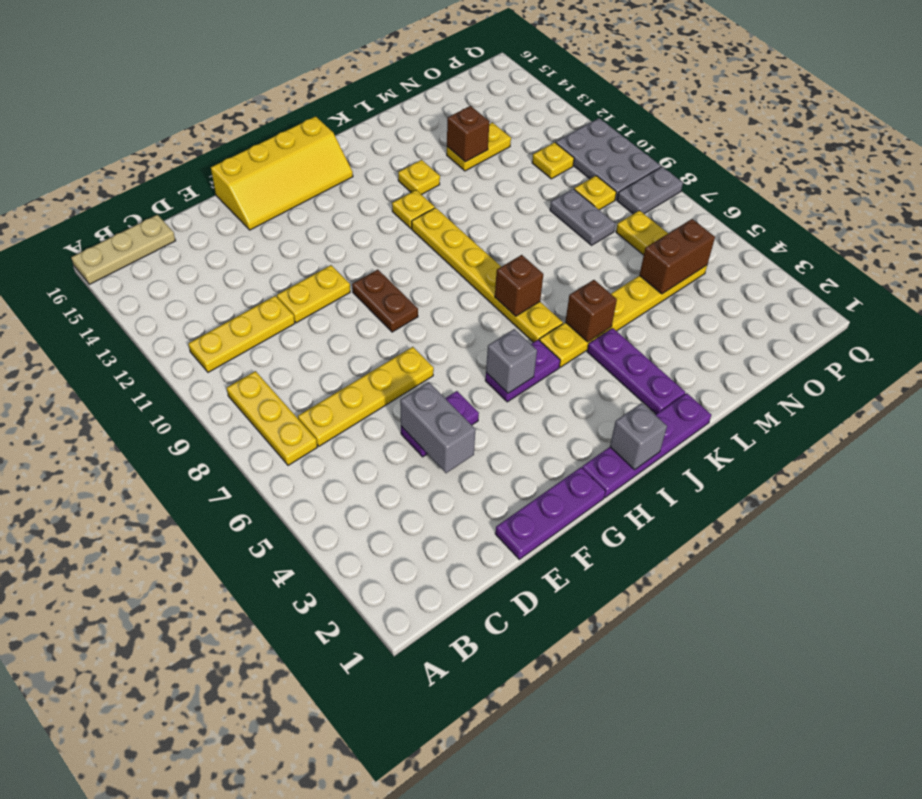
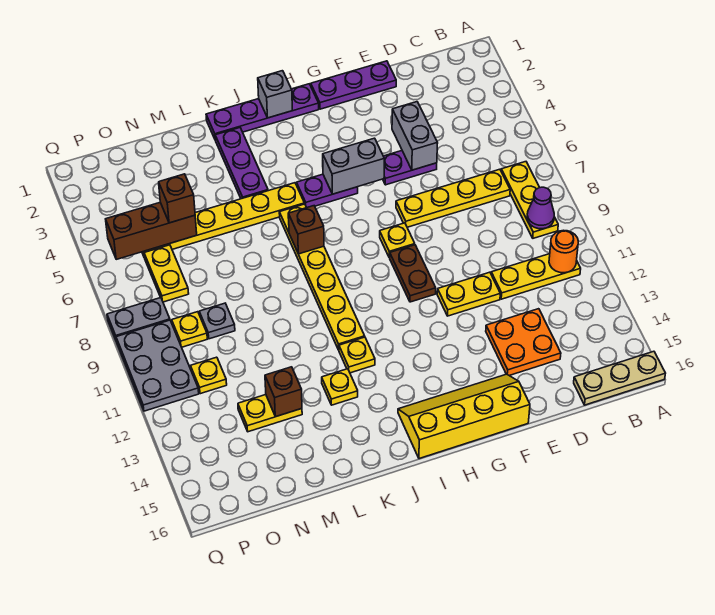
none -> purple 1x1 cone [527,187,554,229]
none -> orange 1x1 round brick [549,230,578,273]
none -> orange 2x2 plate [486,309,561,376]
none -> yellow 1x1 plate [380,223,415,257]
grey 1x1 brick [486,329,537,393] -> grey 1x2 brick [323,138,384,194]
brown 1x1 brick [565,280,617,342] -> brown 1x1 brick moved to [159,174,195,223]
brown 1x2 brick [639,219,715,294] -> brown 1x3 brick [106,202,197,259]
grey 1x2 plate [550,189,615,245] -> grey 1x1 plate [199,303,235,339]

